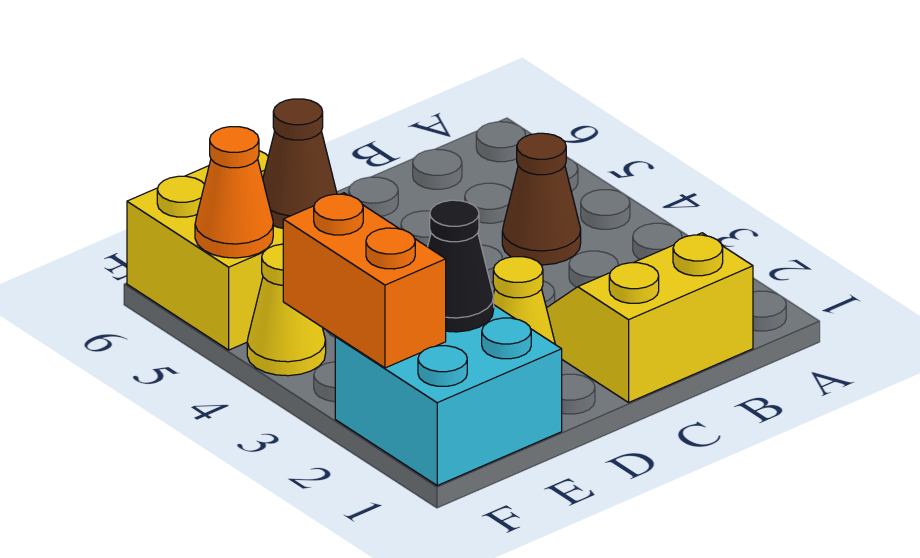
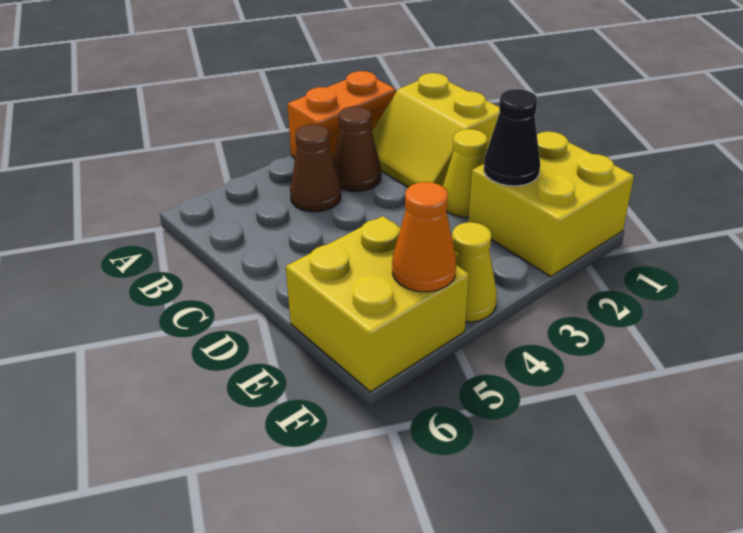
cyan 2x2 brick [335,305,562,485] -> yellow 2x2 brick [468,131,634,277]
brown 1x1 cone [263,99,337,228] -> brown 1x1 cone moved to [333,106,381,191]
orange 1x2 brick [283,193,446,368] -> orange 1x2 brick moved to [287,71,396,161]

